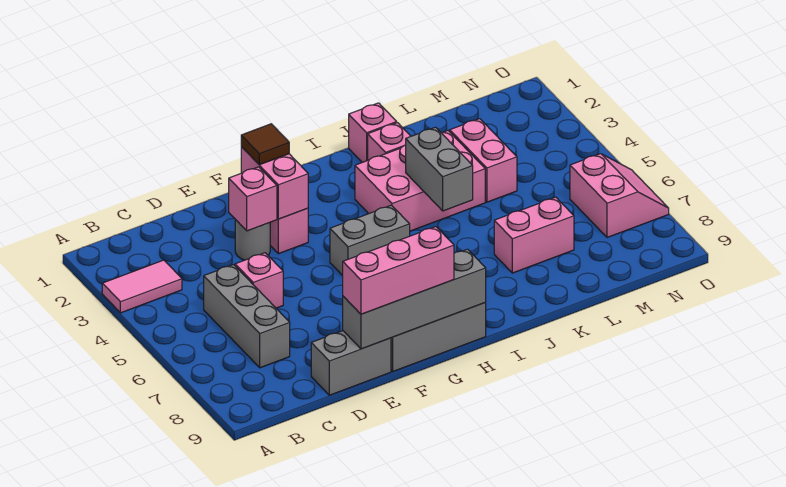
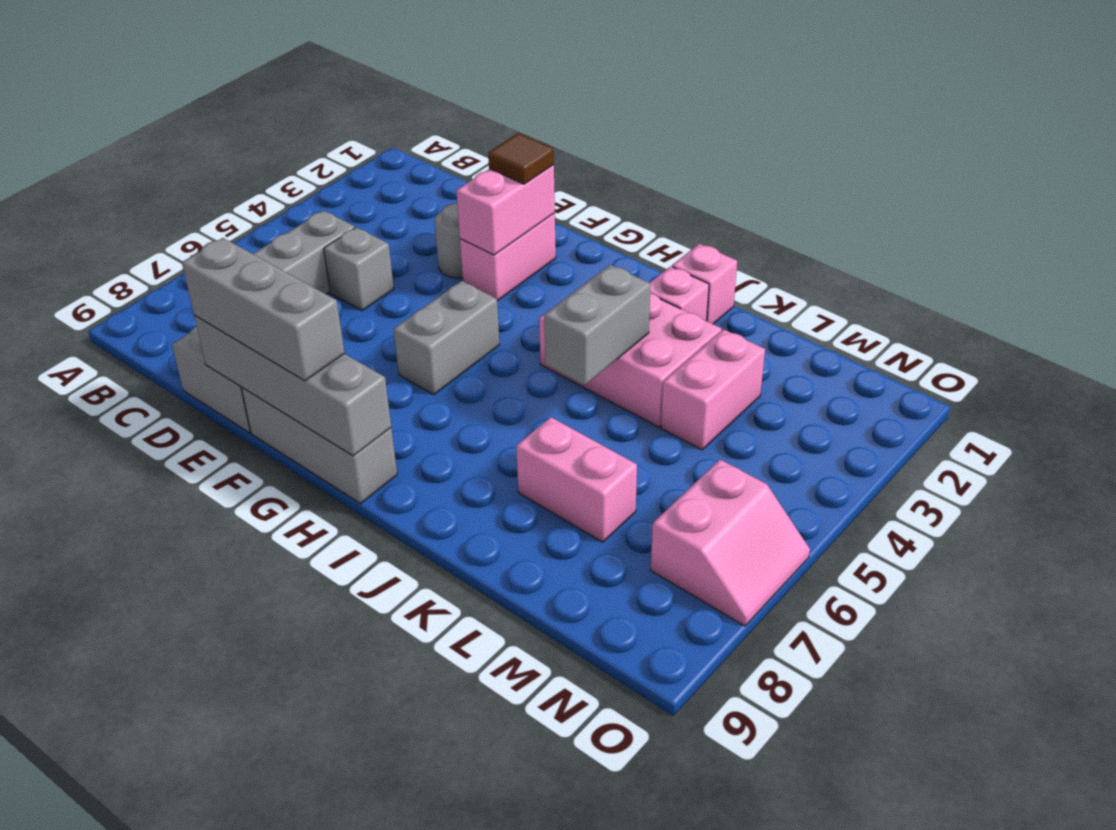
pink 1x2 tile [102,260,182,313] -> none
pink 1x1 brick [235,253,283,308] -> grey 1x1 brick [324,227,394,311]
pink 1x1 brick [229,167,277,231] -> none
pink 1x3 brick [343,227,454,314] -> grey 1x3 brick [182,238,345,381]
grey 1x2 brick [330,205,410,276] -> grey 1x2 brick turned to [394,281,500,395]

